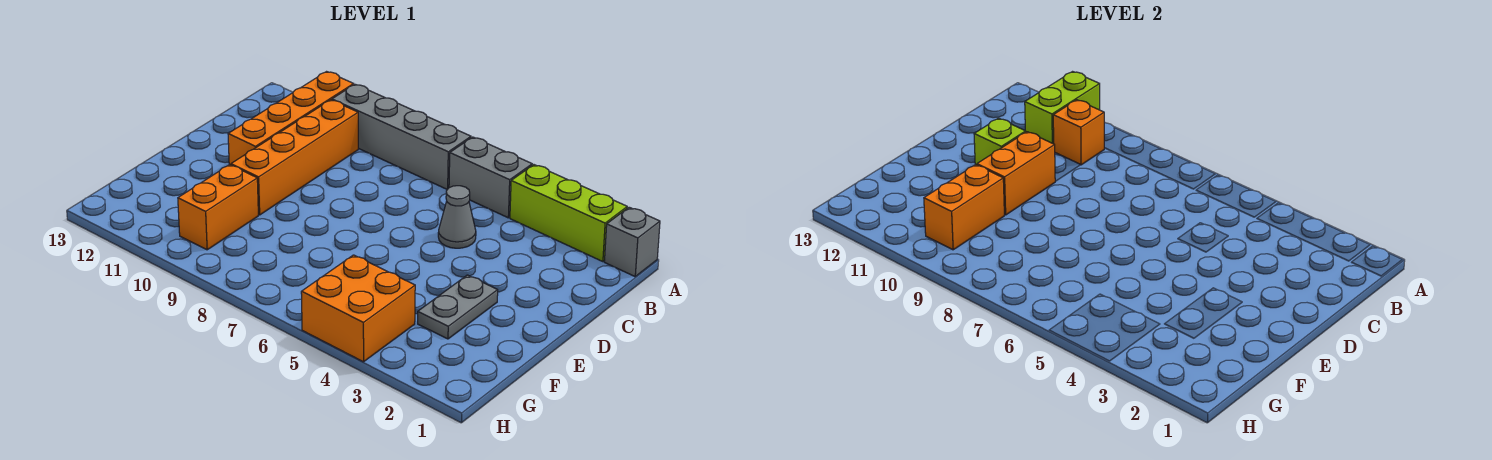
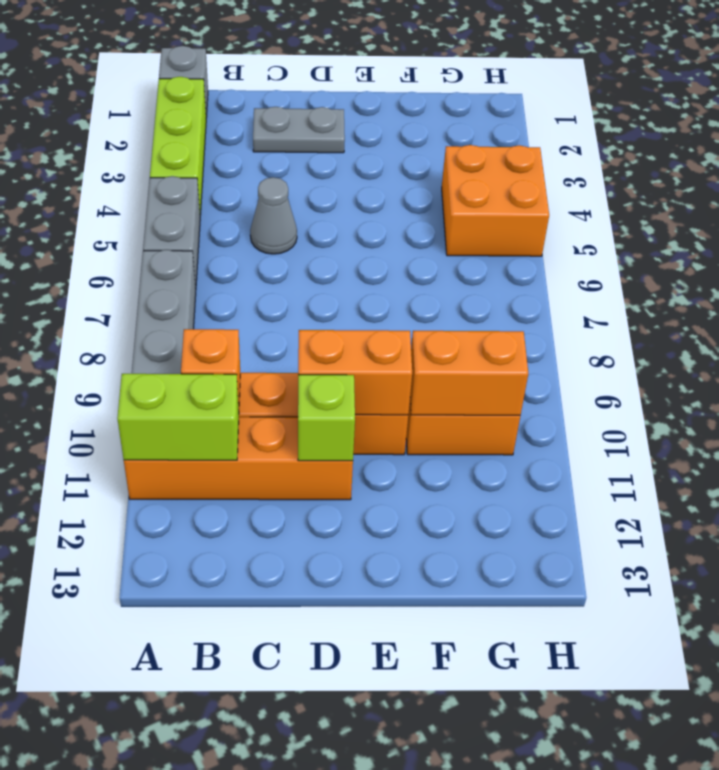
grey 1x2 plate [418,275,498,339] -> grey 1x2 plate moved to [253,107,345,153]

